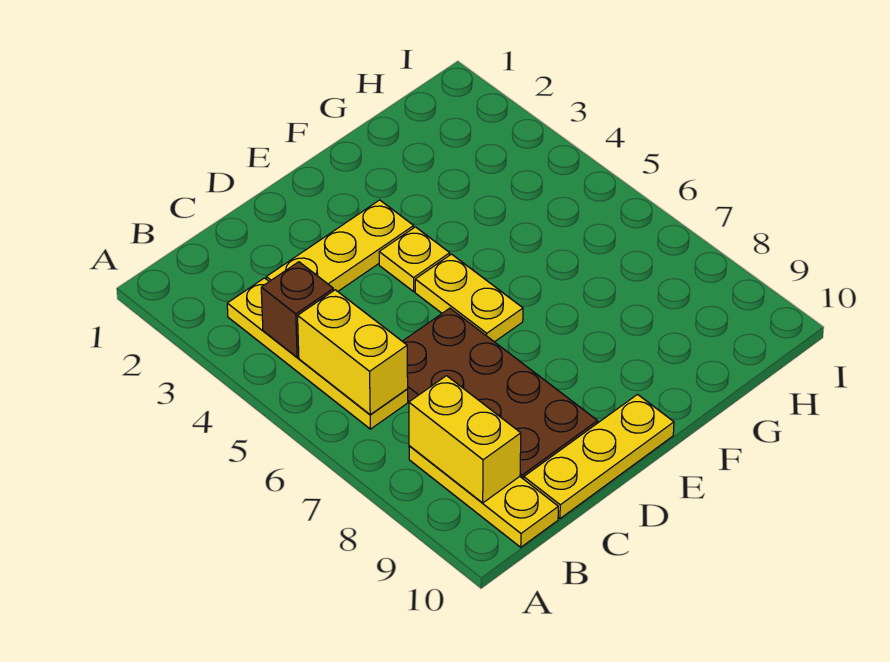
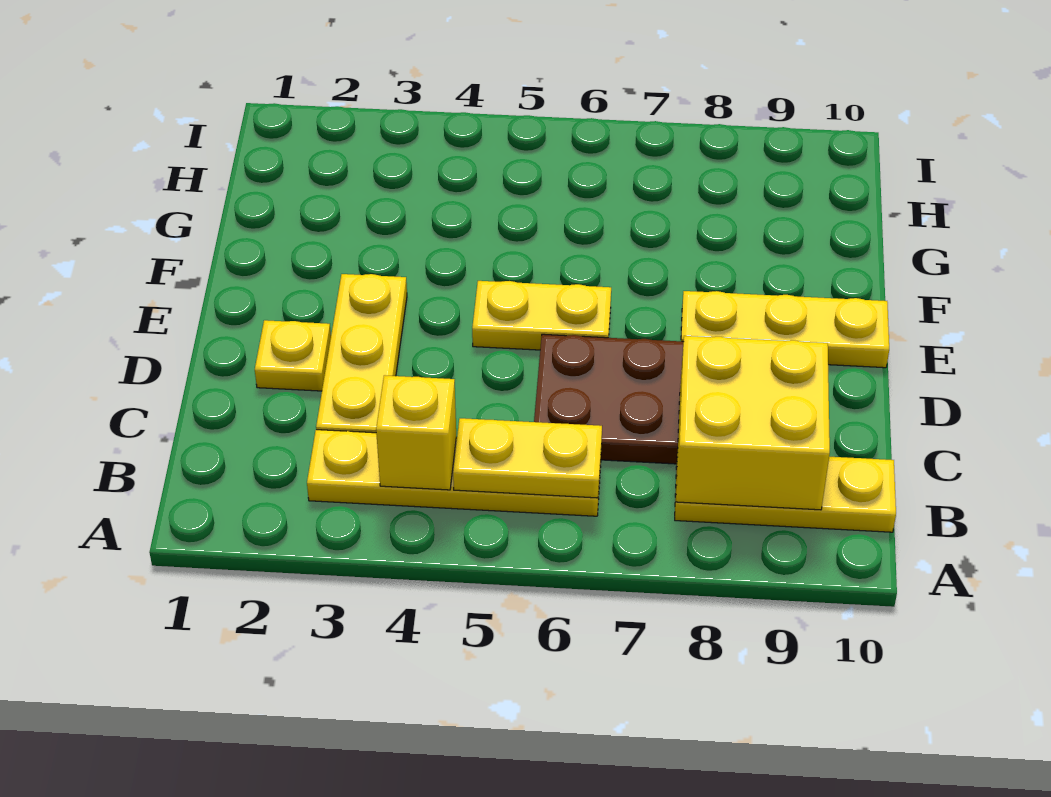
brown 1x1 brick [261,262,334,357] -> yellow 1x1 brick [376,375,456,490]
yellow 1x2 brick [298,290,408,415] -> yellow 1x2 plate [453,418,602,498]
yellow 1x2 brick [409,376,521,503] -> yellow 2x2 brick [676,336,830,510]
yellow 1x3 plate [524,395,674,519] -> yellow 1x3 plate turned to [681,291,889,368]
yellow 1x1 plate [379,227,450,291] -> yellow 1x1 plate moved to [255,320,331,391]

